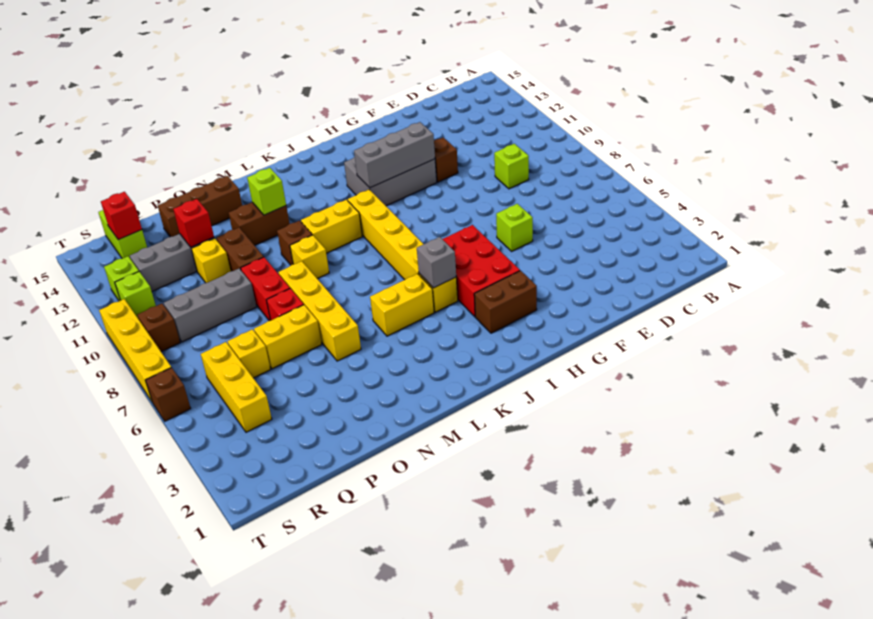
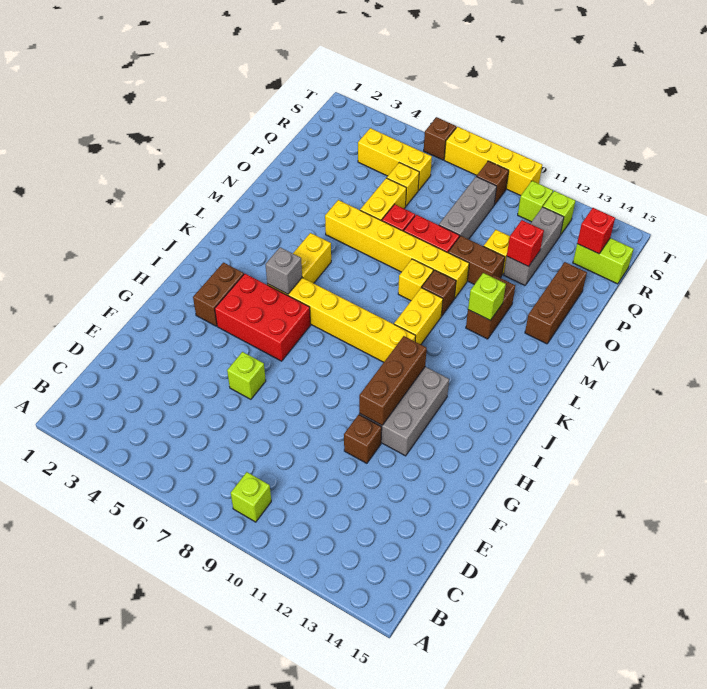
lime 1x1 brick [494,144,529,189] -> lime 1x1 brick moved to [231,472,271,522]
grey 1x3 brick [354,122,435,188] -> brown 1x3 brick [359,336,427,425]
yellow 1x4 brick [278,261,361,361] -> yellow 1x6 brick [325,200,469,298]

